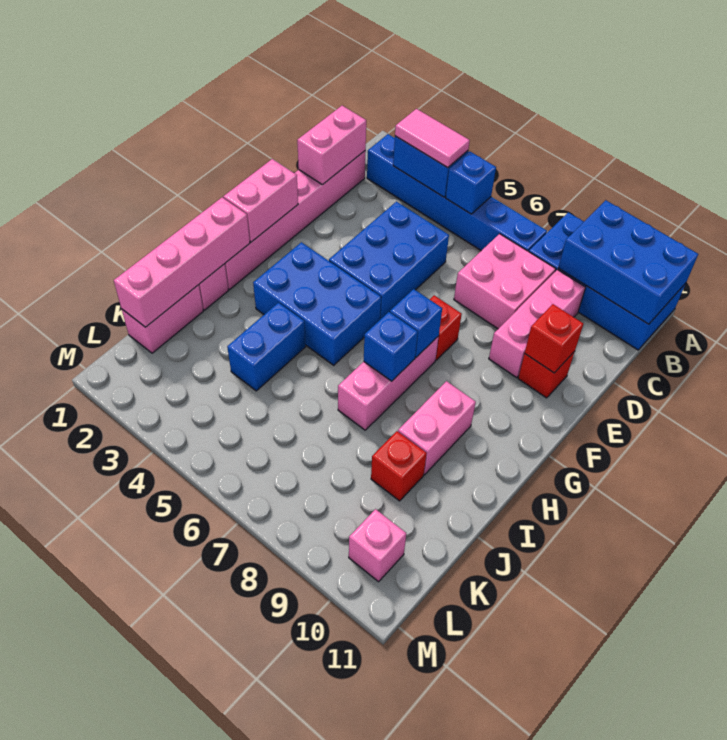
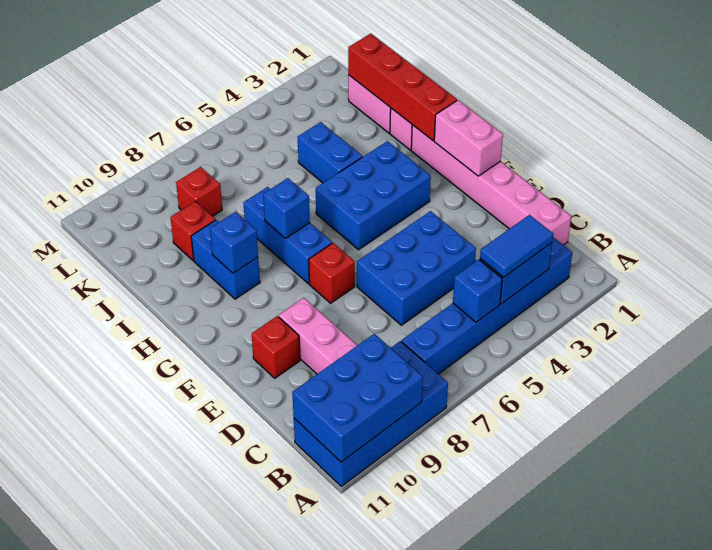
pink 1x2 tile [395,109,470,168] -> blue 1x2 tile [480,215,553,277]
pink 1x2 brick [297,106,366,185] -> none
pink 2x2 brick [454,234,556,329] -> none
blue 2x3 brick [329,202,449,319] -> blue 2x3 brick turned to [357,211,476,325]
red 1x1 brick [525,304,583,373] -> red 1x1 brick moved to [176,167,222,216]
pink 1x3 brick [338,336,439,430] -> blue 1x3 brick [244,187,332,284]
blue 1x1 brick [390,289,442,357] -> blue 1x1 brick moved to [210,212,258,273]
pink 1x4 brick [114,197,250,327] -> red 1x4 brick [348,34,457,141]
pink 1x2 brick [398,381,476,475] -> blue 1x2 brick [191,220,260,299]
pink 1x1 brick [349,509,406,582] -> none

